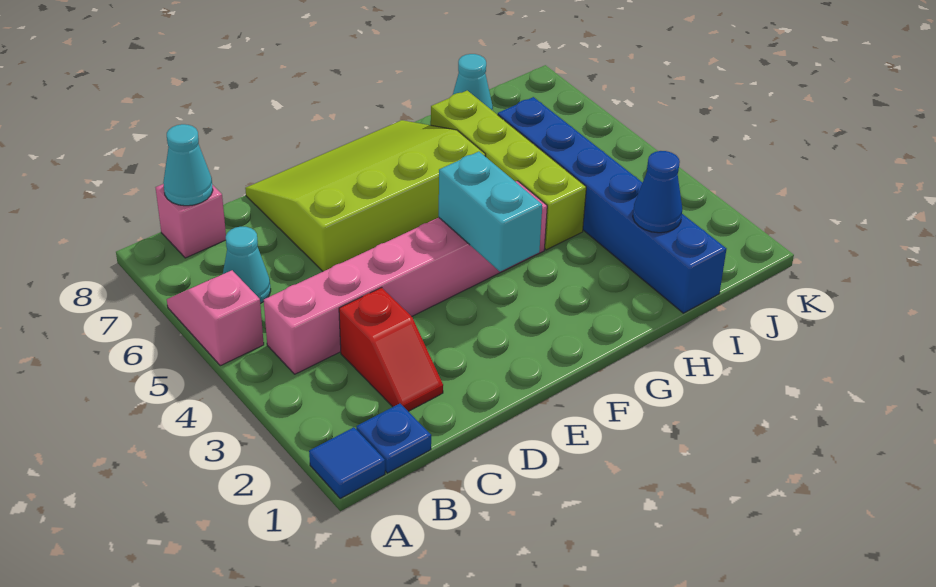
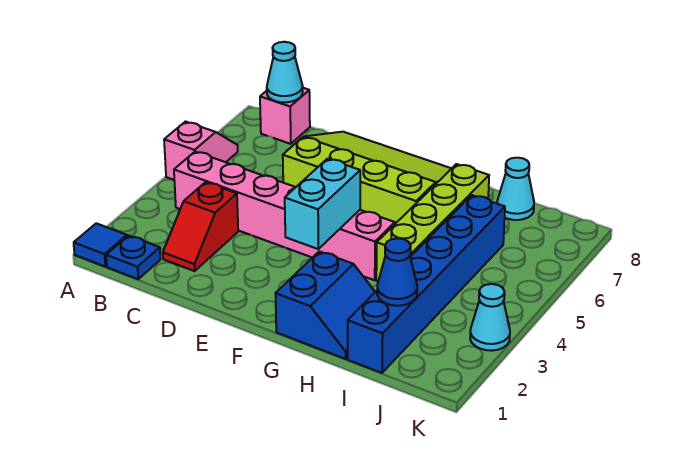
cyan 1x1 cone [223,227,271,304] -> cyan 1x1 cone moved to [470,284,510,351]
none -> blue 2x2 slope [275,251,375,359]

